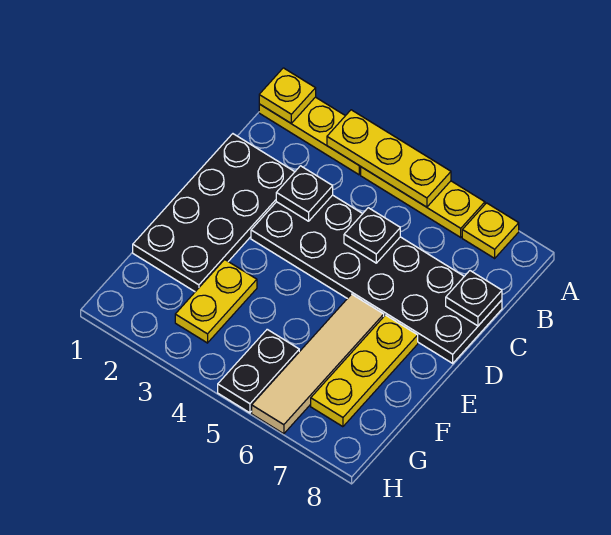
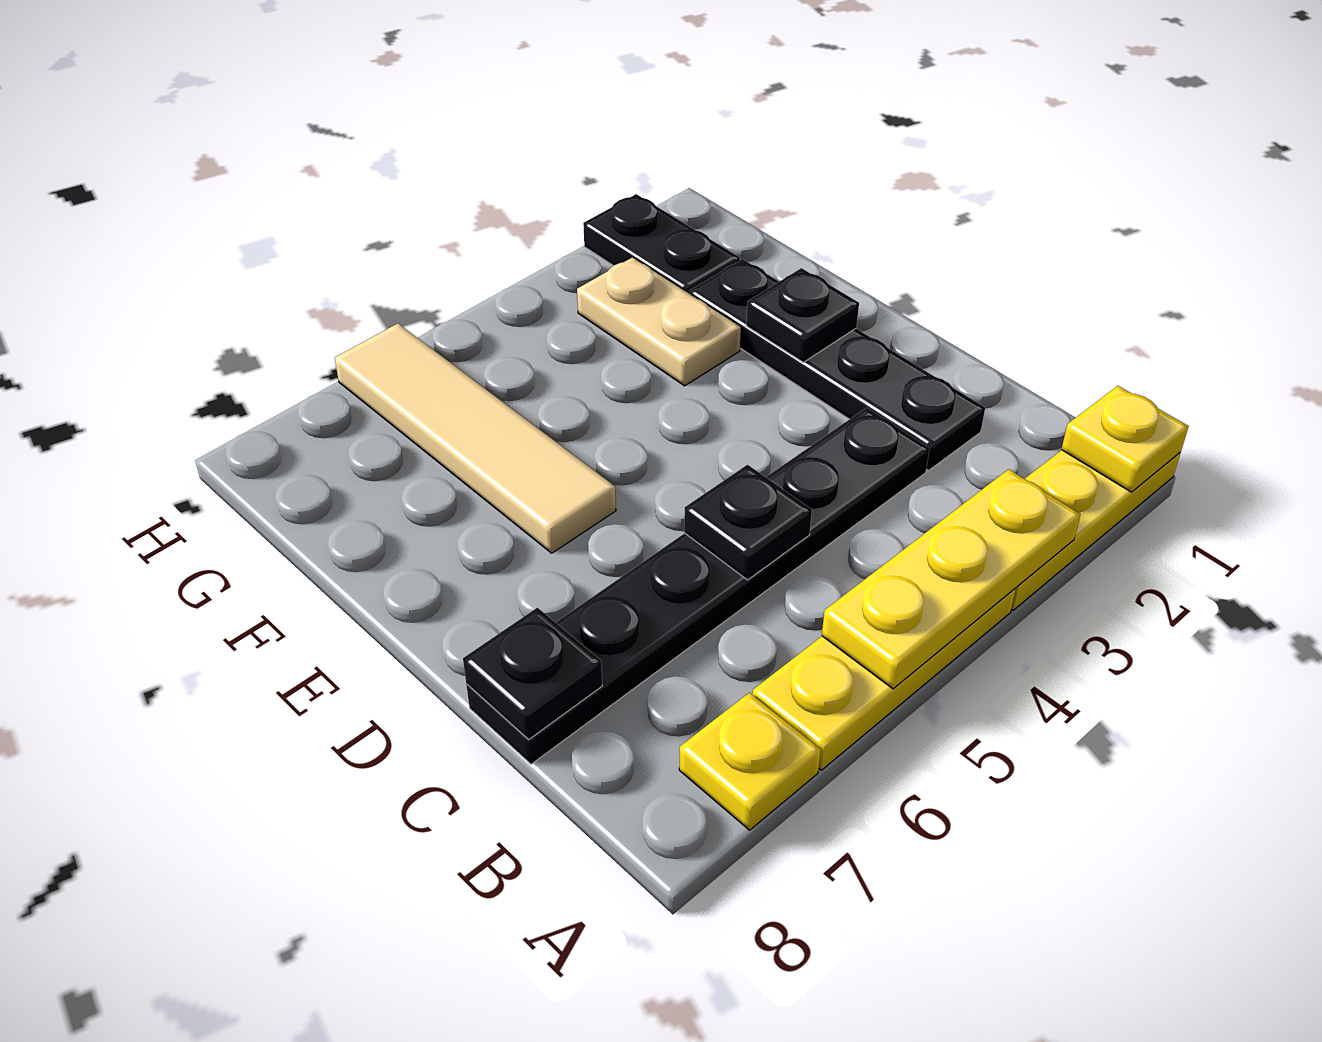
black 2x4 plate [133,134,294,292] -> black 1x4 plate [689,259,985,471]
black 2x6 plate [251,195,502,363] -> black 1x6 plate [466,408,930,764]
black 1x1 plate [276,166,333,221] -> black 1x1 plate moved to [746,268,859,362]
yellow 1x3 plate [311,315,418,427] -> none
yellow 1x2 plate [175,259,257,343] -> tan 1x2 plate [577,257,741,386]
black 1x2 plate [218,329,299,413] -> black 1x2 plate moved to [583,194,740,293]

